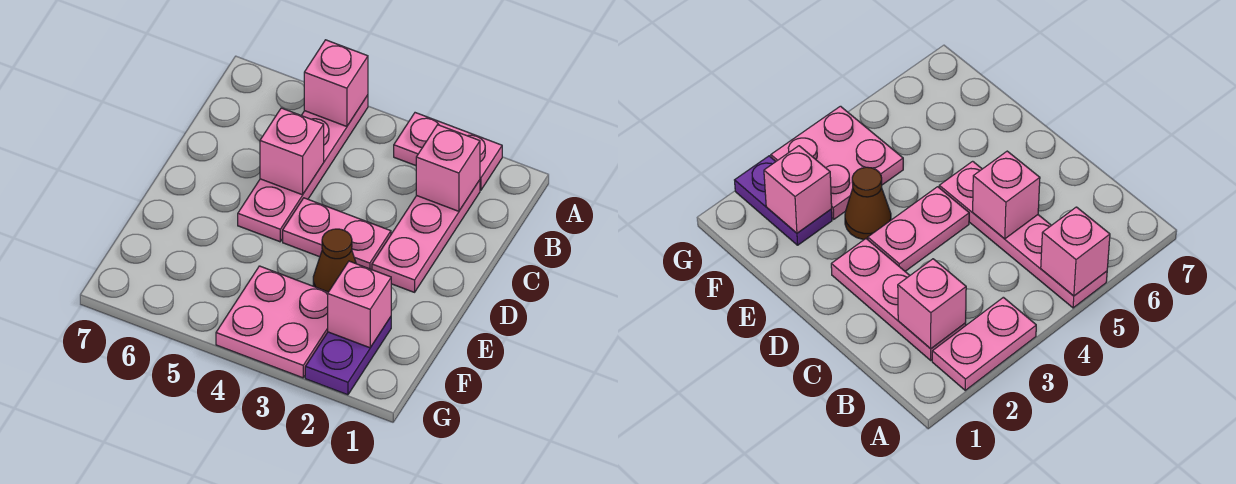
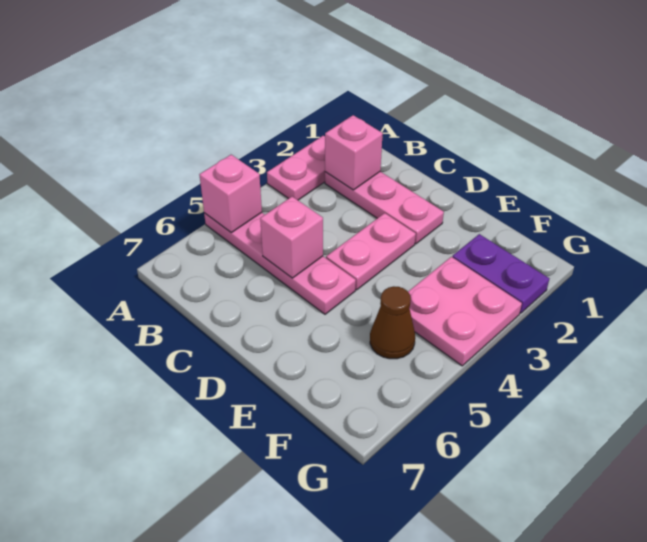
brown 1x1 cone [313,229,356,292] -> brown 1x1 cone moved to [370,286,415,359]
pink 1x1 brick [328,261,391,348] -> none

